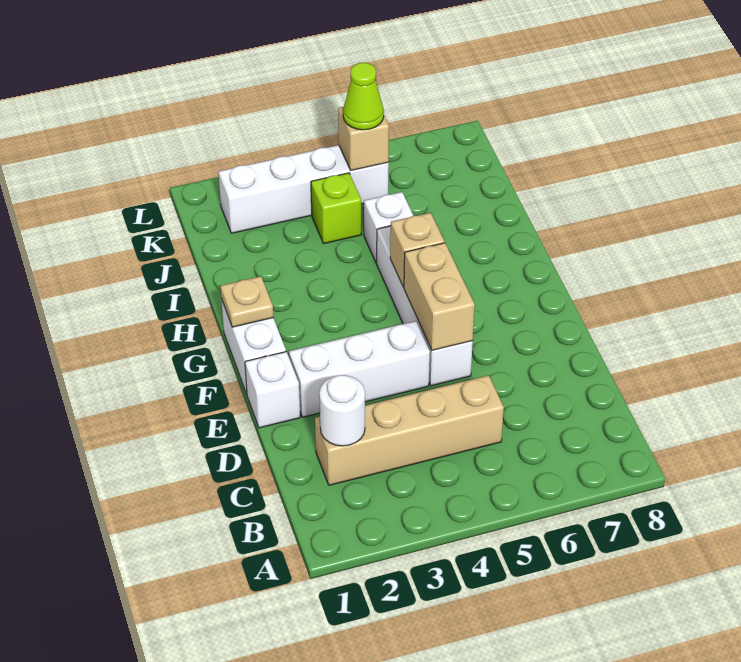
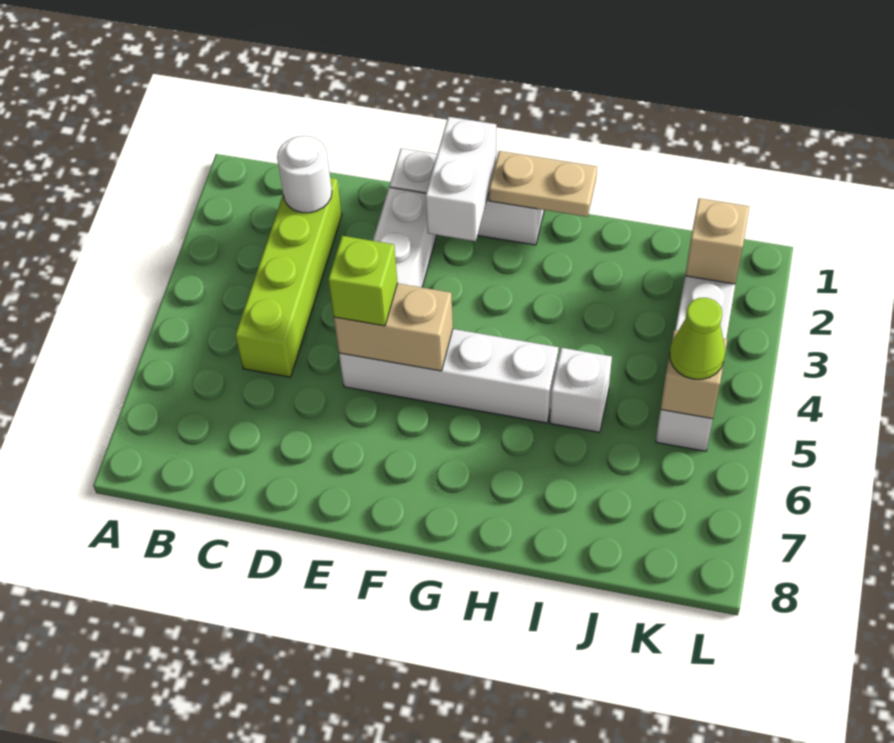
tan 1x4 brick [315,375,504,485] -> lime 1x4 brick [235,178,342,377]
none -> white 1x2 brick [425,117,497,241]
tan 1x1 plate [220,276,274,327] -> tan 1x2 plate [489,151,597,217]
tan 1x1 brick [390,213,445,287] -> tan 1x1 brick moved to [685,198,749,284]
lime 1x1 brick [311,173,361,244] -> lime 1x1 brick moved to [328,236,398,326]

